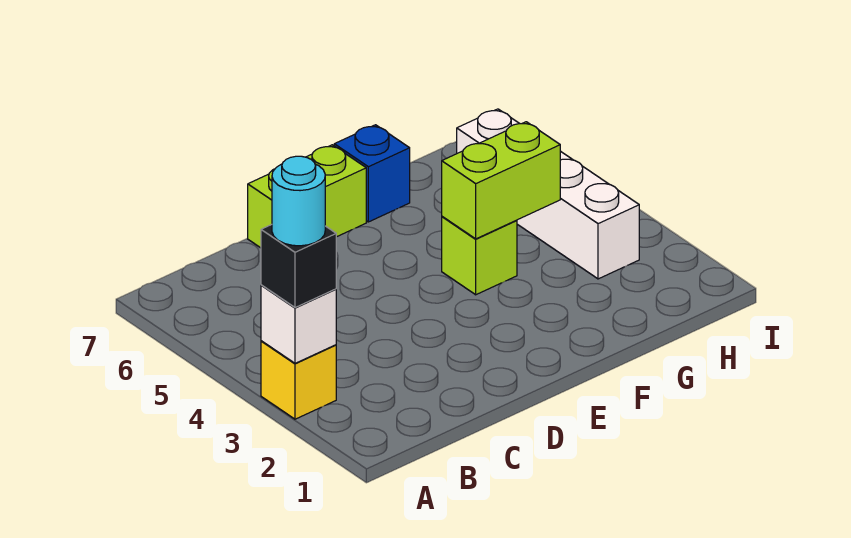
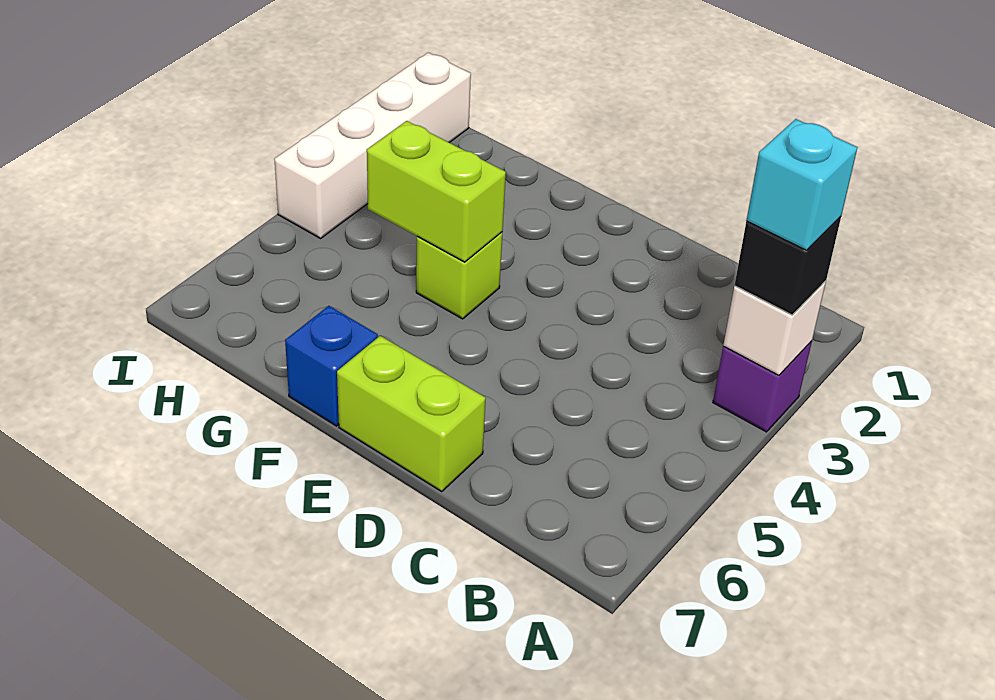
yellow 1x1 brick [261,341,336,419] -> purple 1x1 brick [713,341,812,432]
cyan 1x1 round brick [272,156,325,246] -> cyan 1x1 brick [746,119,857,250]
white 1x4 brick [457,109,639,279] -> white 1x4 brick moved to [274,53,471,238]

